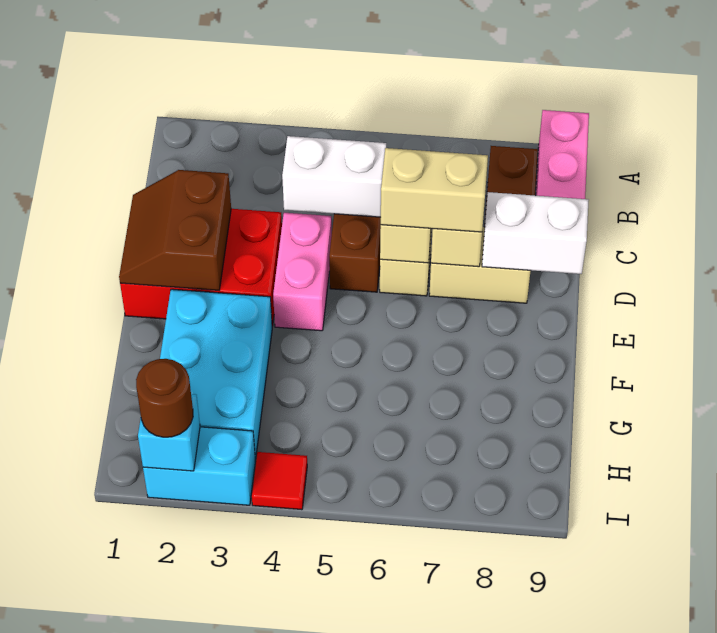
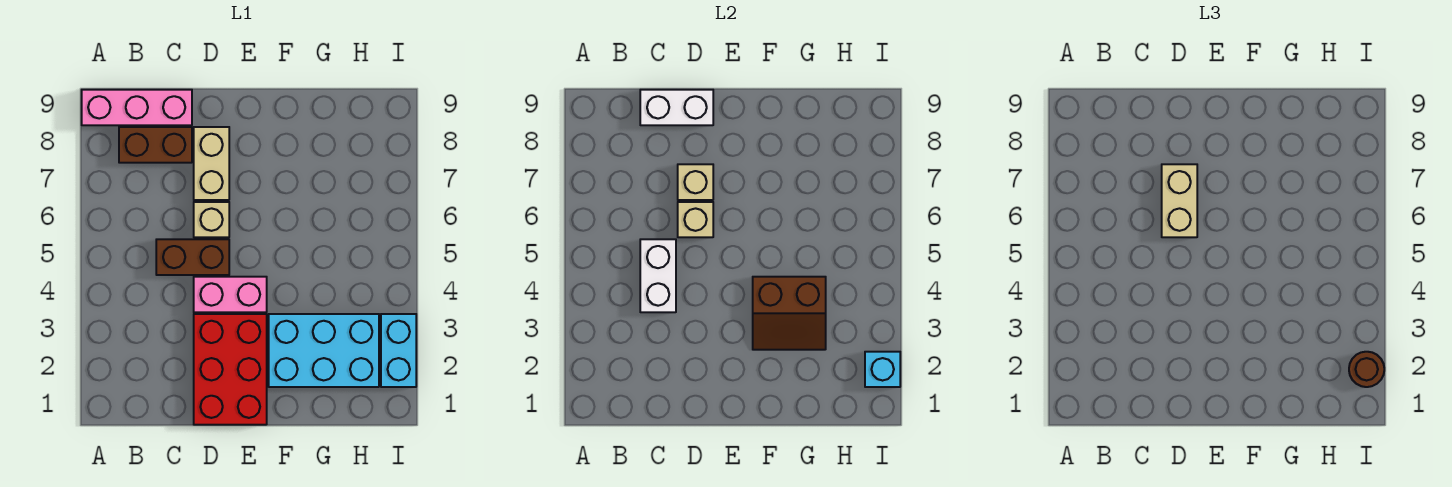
brown 2x2 slope [119,170,231,290] -> brown 2x2 slope moved to [753,277,826,350]
white 1x2 brick [482,192,589,274] -> white 1x2 brick turned to [640,90,713,125]
red 1x1 tile [252,452,307,510] -> none

